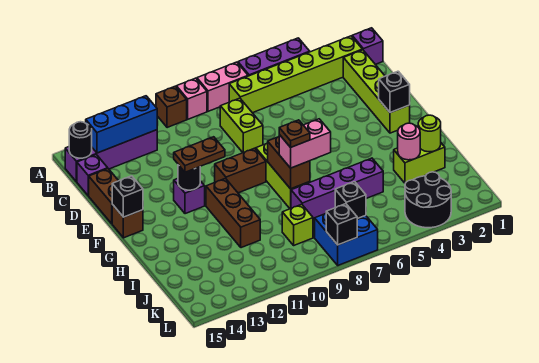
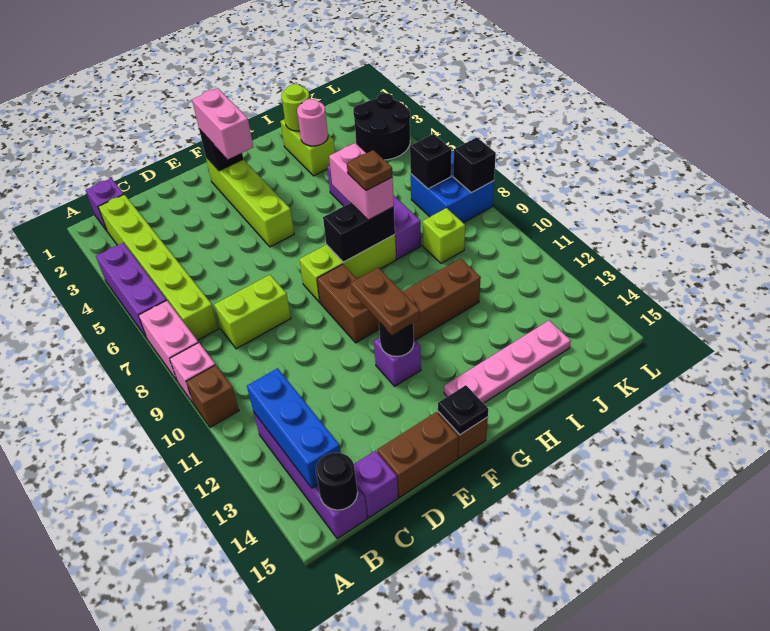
lime 1x4 brick [343,50,410,133] -> lime 1x4 brick turned to [206,157,294,247]
none -> pink 1x2 brick [192,88,253,159]
black 1x1 brick [112,176,143,217] -> black 1x1 plate [438,385,488,435]
brown 1x2 brick [268,137,310,189] -> black 1x2 brick [323,203,395,262]
none -> pink 1x4 plate [444,321,571,403]

